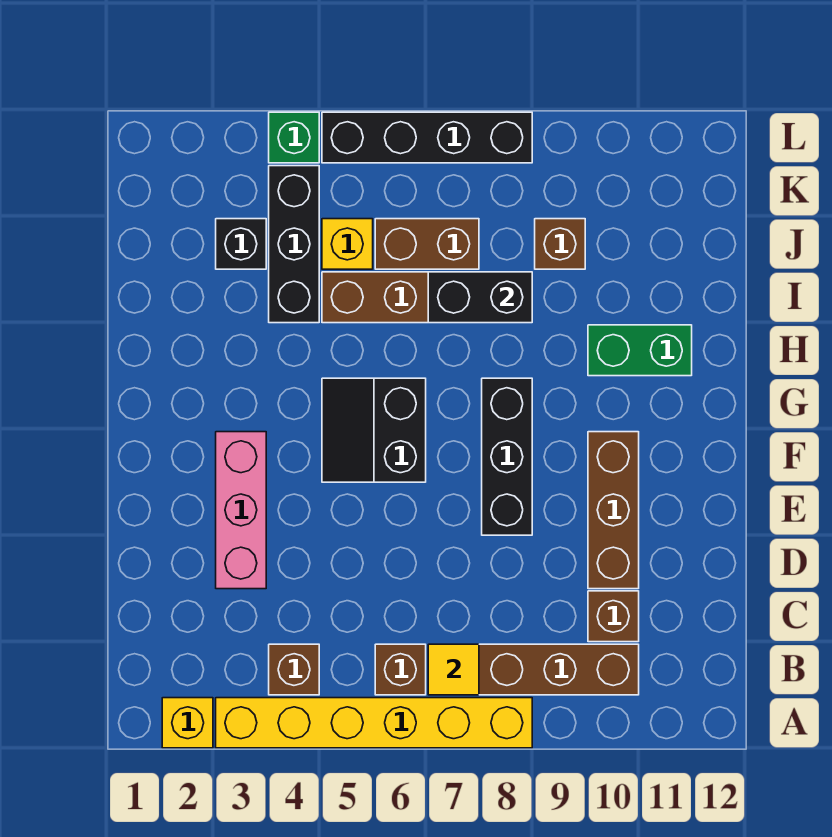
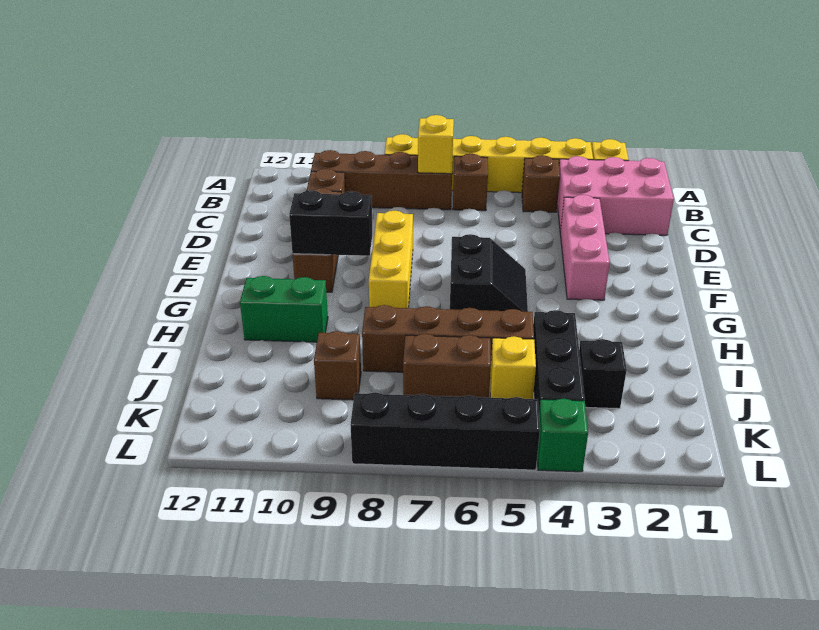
none -> pink 2x3 brick [557,156,674,235]
yellow 1x1 tile [428,644,479,695] -> yellow 1x1 brick [418,115,454,174]
black 1x3 brick [482,378,532,535] -> yellow 1x3 brick [369,211,413,308]
black 1x2 brick [428,272,532,323] -> black 1x2 brick moved to [289,190,372,256]

